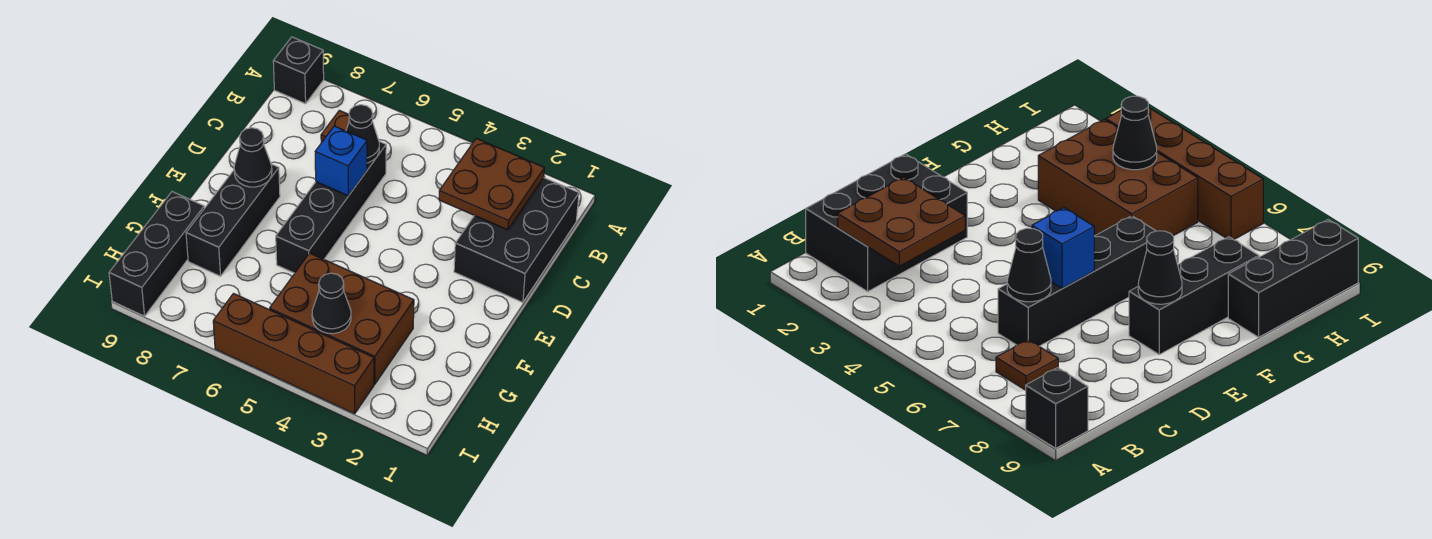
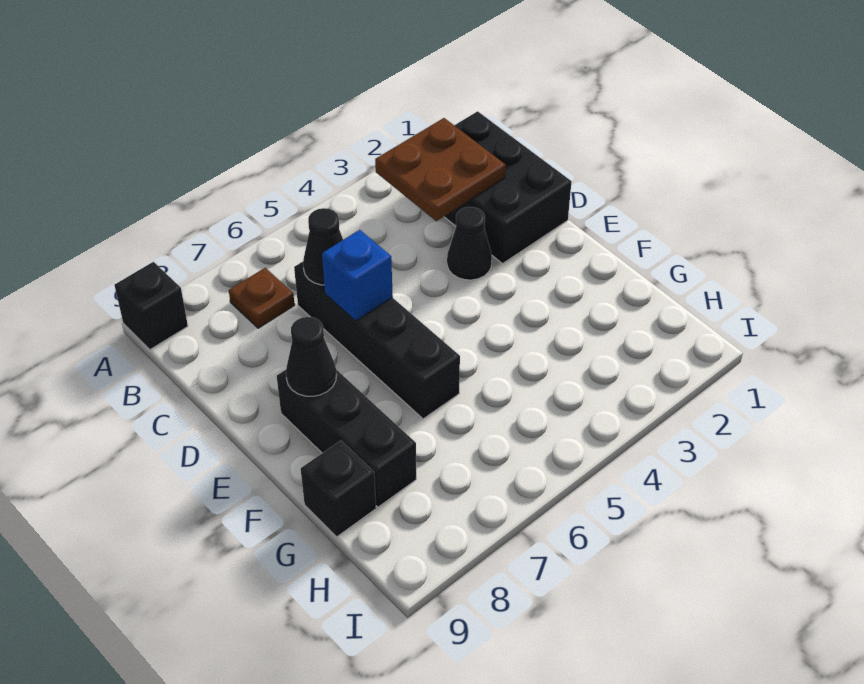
brown 2x3 brick [270,253,414,384] -> none
black 1x3 brick [109,192,204,316] -> black 1x1 brick [301,441,376,537]
black 1x1 cone [312,273,351,334] -> black 1x1 cone moved to [447,207,492,280]
brown 1x4 brick [213,294,374,414] -> none

